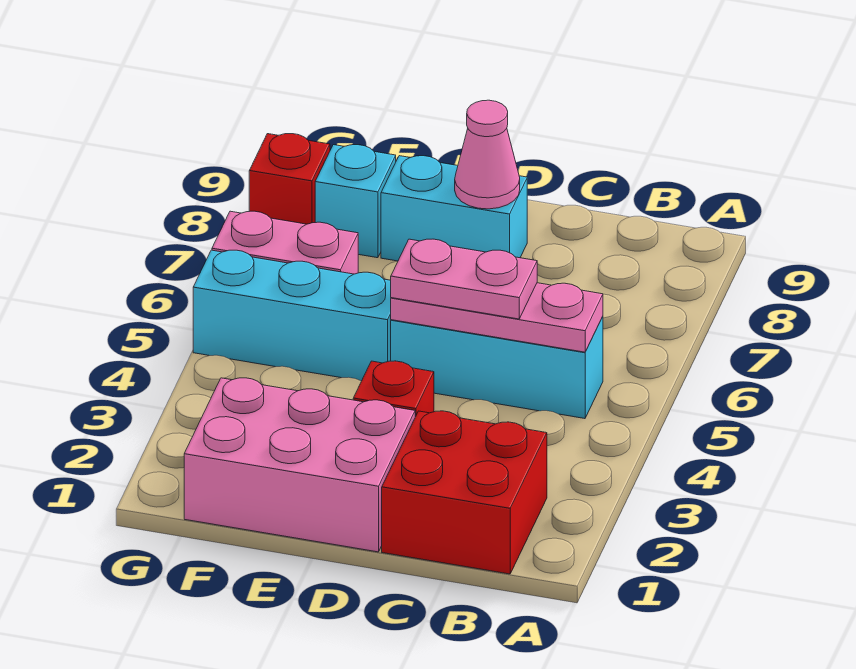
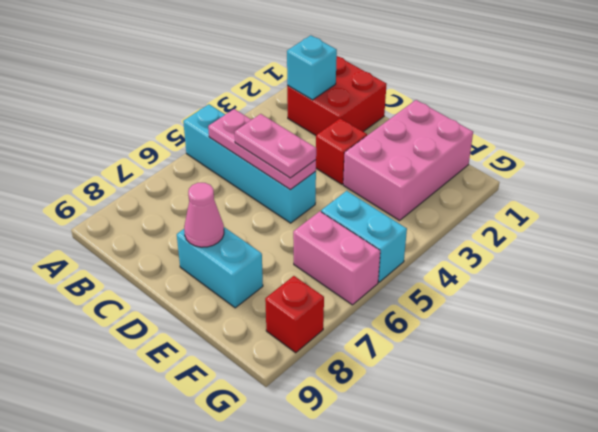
cyan 1x3 brick [391,317,603,419] -> cyan 1x4 brick [183,104,316,223]
pink 2x3 brick [184,378,415,552] -> pink 2x3 brick turned to [343,100,473,220]
cyan 1x3 brick [193,250,391,381] -> cyan 1x2 brick [321,191,407,282]
cyan 1x1 brick [315,145,396,258] -> cyan 1x1 brick moved to [287,35,337,100]

